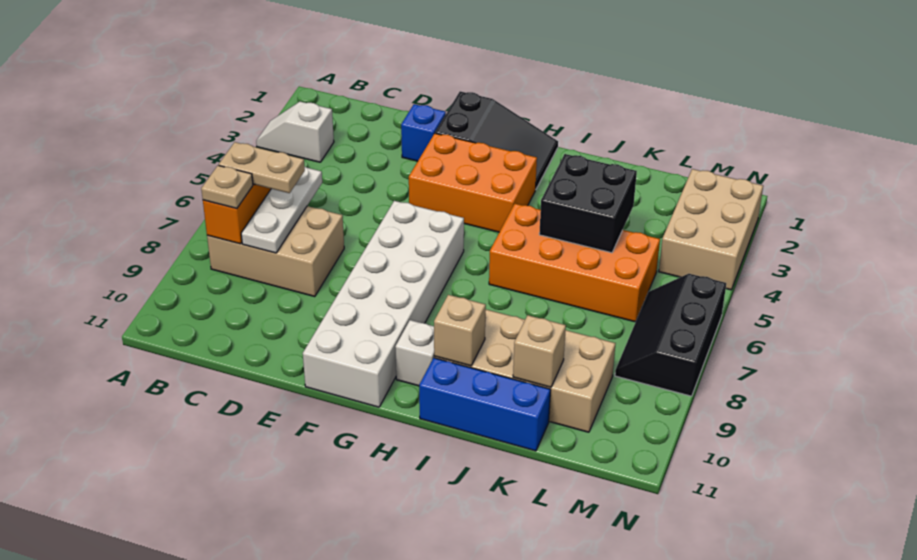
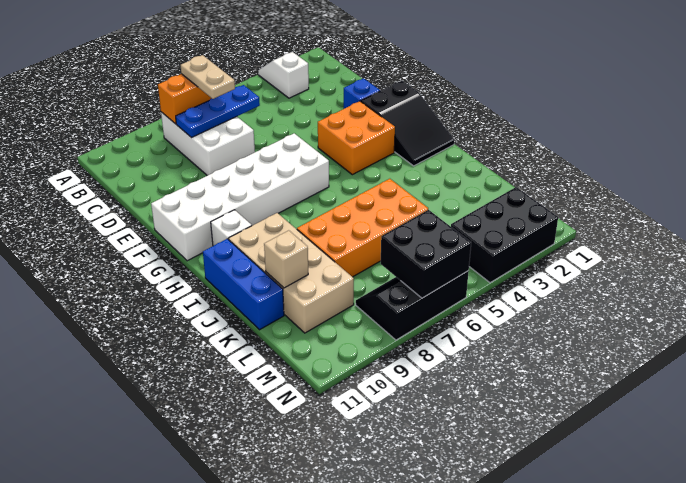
tan 2x3 brick [207,206,344,297] -> white 2x3 brick [161,112,255,176]
tan 1x1 plate [201,165,253,209] -> none
white 1x3 plate [241,167,322,253] -> blue 1x3 plate [176,85,260,138]
orange 2x3 brick [409,133,537,232] -> orange 2x2 brick [318,101,395,175]
orange 2x4 brick [489,204,660,322] -> orange 2x4 brick turned to [297,179,428,277]
tan 1x1 brick [434,295,486,366] -> none
black 2x2 brick [539,154,637,253] -> black 2x2 brick moved to [381,210,471,298]
tan 2x3 brick [659,169,763,290] -> black 2x3 brick [451,187,558,283]

